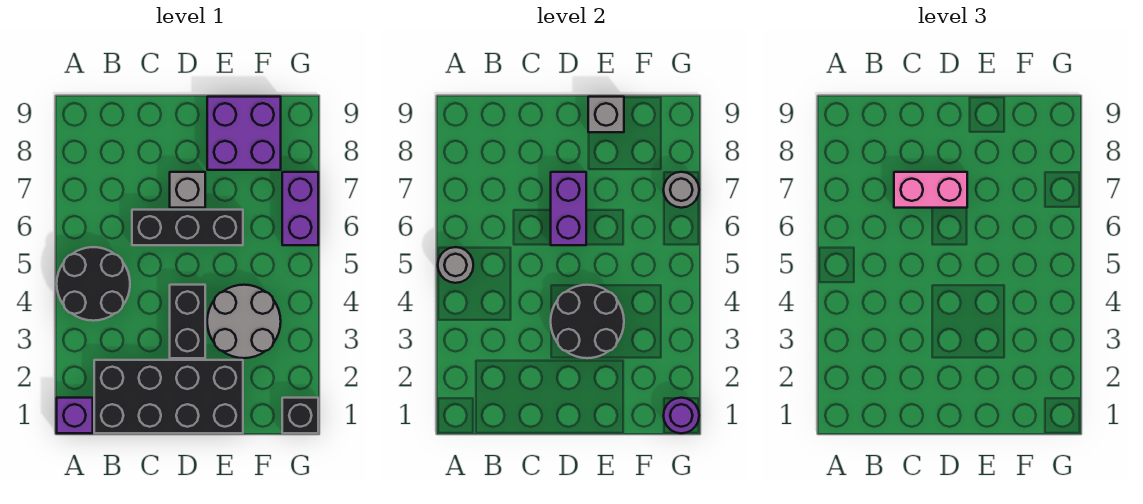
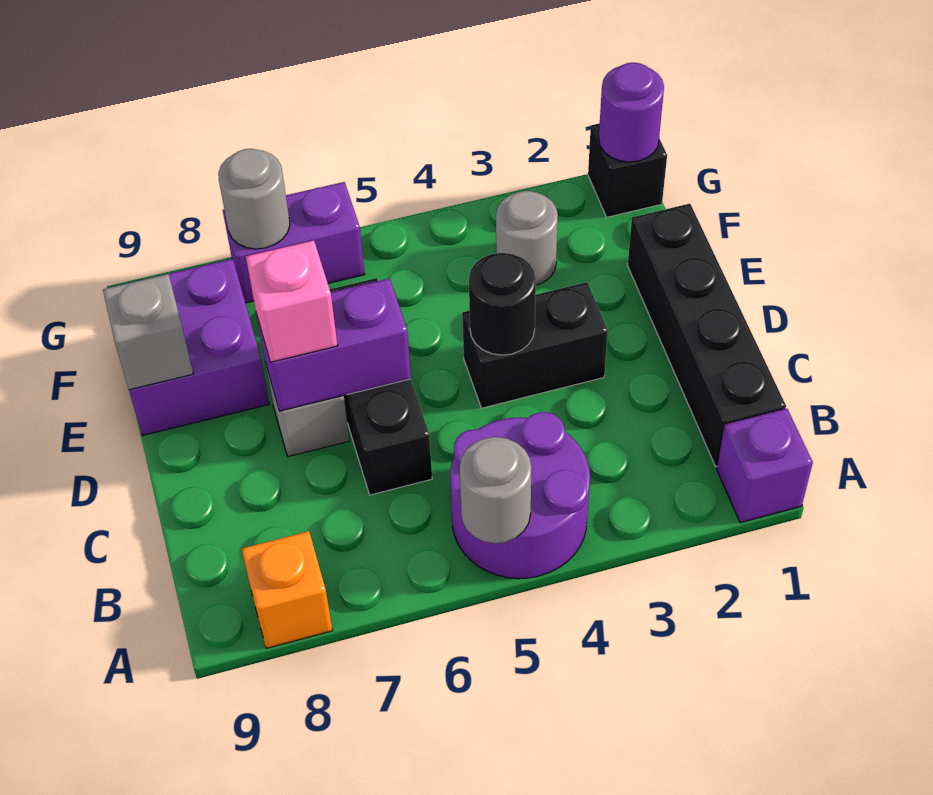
black 2x2 round brick [57,247,130,321] -> purple 2x2 round brick [450,412,590,579]
none -> orange 1x1 brick [242,531,333,648]
black 2x4 brick [94,360,243,433] -> black 1x4 brick [628,204,786,467]
pink 1x2 brick [894,172,967,208] -> pink 1x1 brick [246,241,337,362]
black 2x2 round brick [551,285,624,358] -> black 1x1 round brick [469,253,536,355]
grey 2x2 round brick [207,285,281,358] -> grey 1x1 round brick [496,191,558,285]

